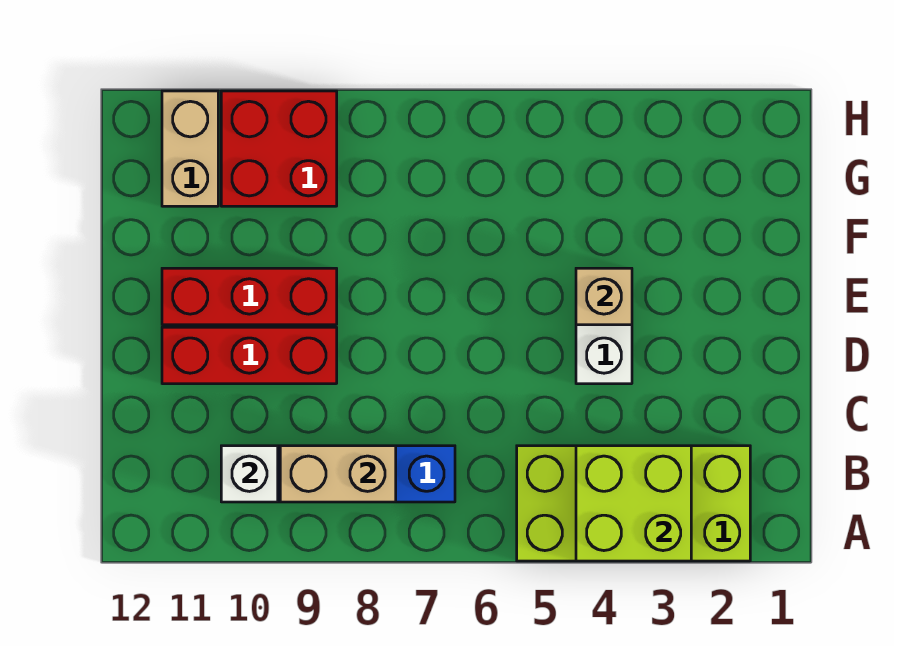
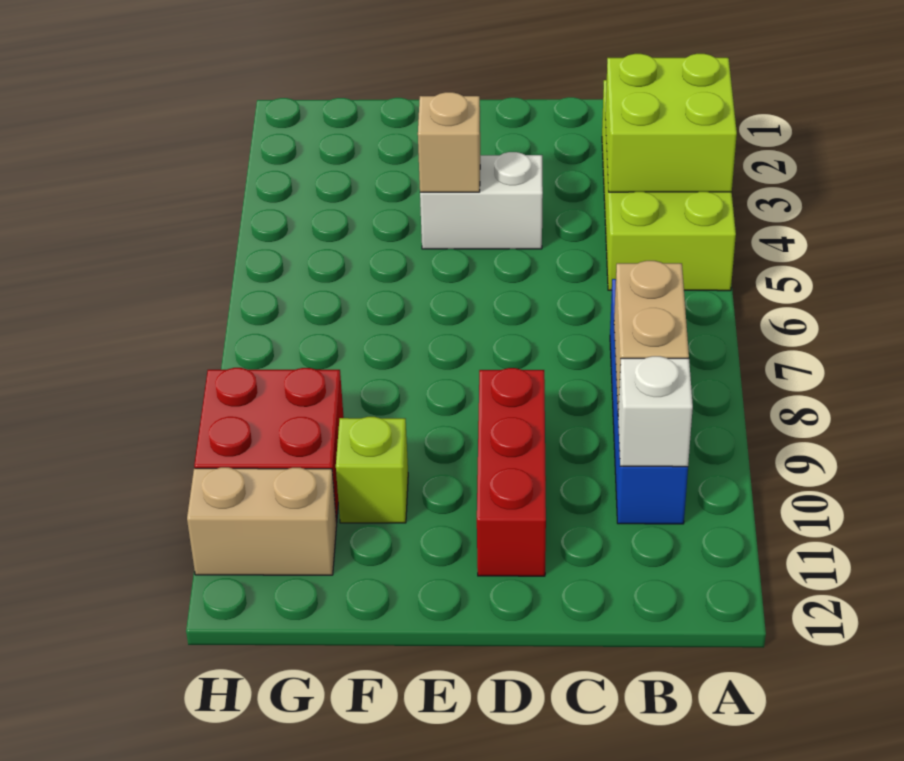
red 1x3 brick [162,268,337,325] -> none
none -> lime 1x1 brick [336,417,408,523]

